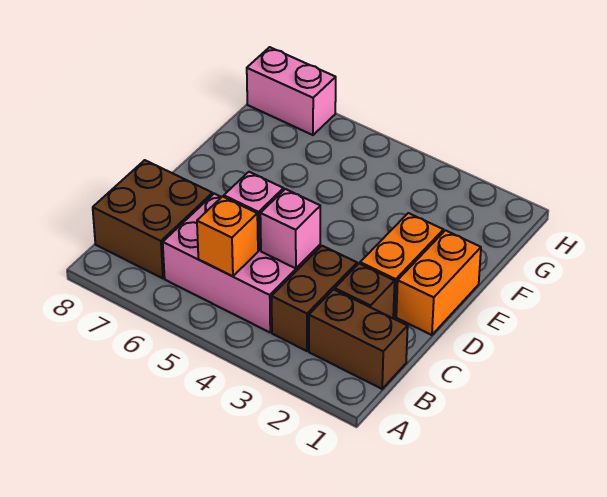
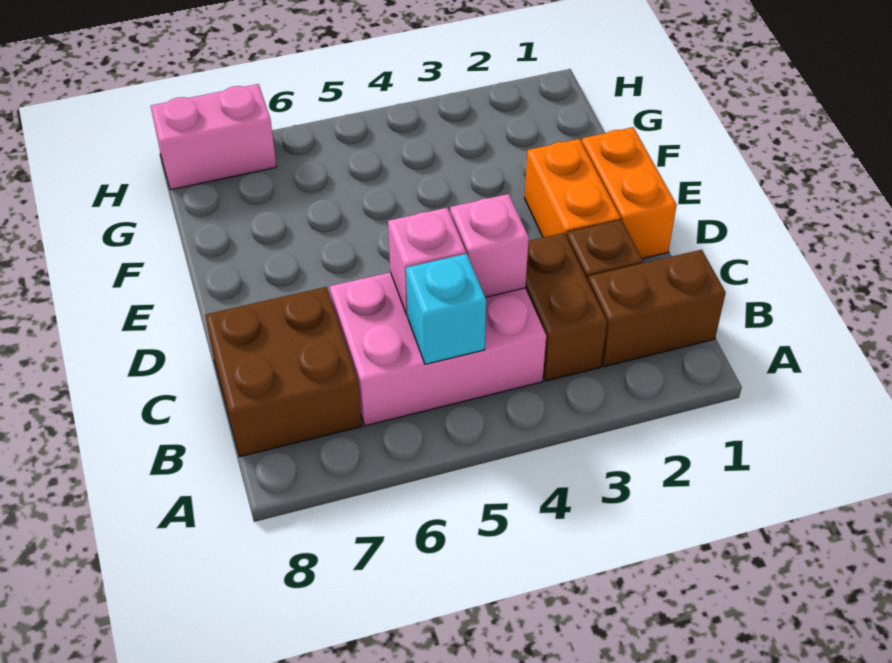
orange 1x1 brick [197,197,258,276] -> cyan 1x1 brick [406,254,486,364]

